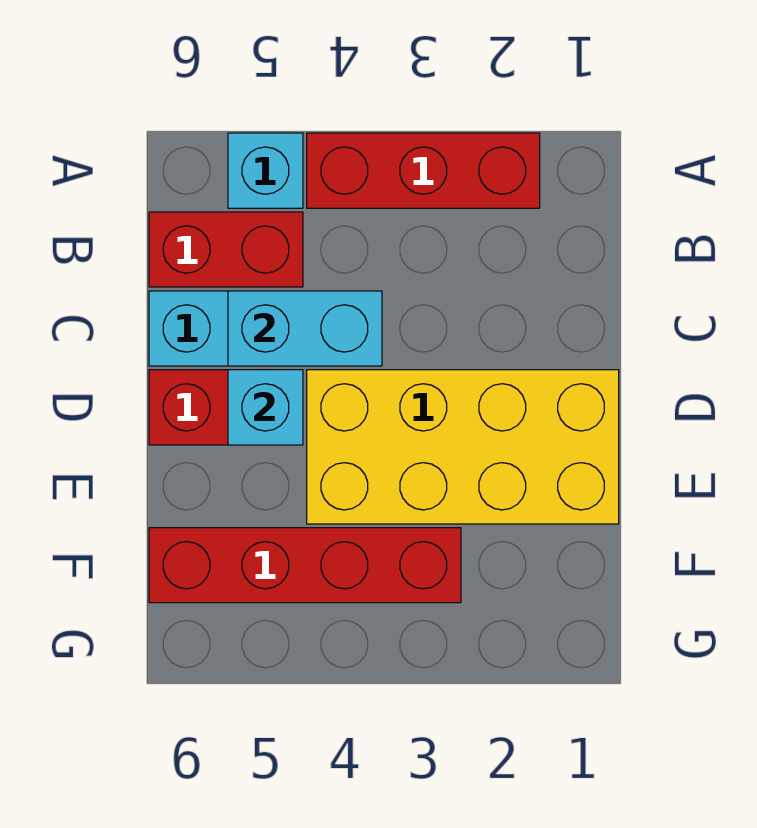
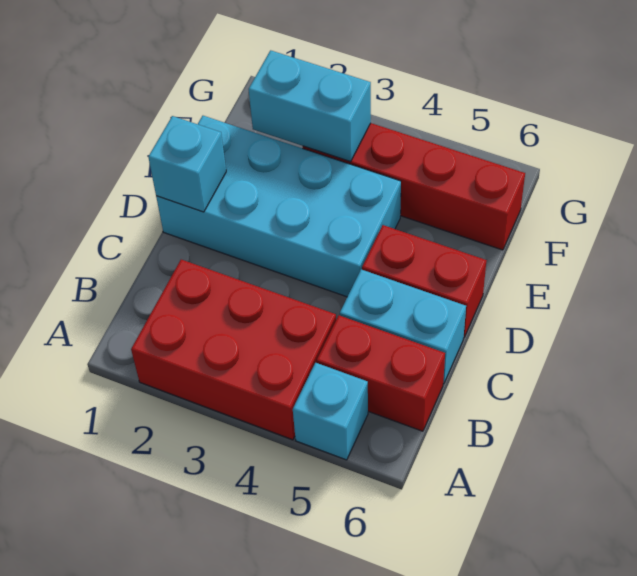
red 1x3 brick [307,133,540,208] -> red 2x3 brick [131,260,336,440]
cyan 1x2 brick [228,291,382,366] -> cyan 1x2 brick moved to [249,50,371,162]
yellow 2x4 brick [307,370,619,524] -> cyan 2x4 brick [156,116,401,297]
cyan 1x1 brick [228,370,303,445] -> cyan 1x1 brick moved to [148,116,226,212]

